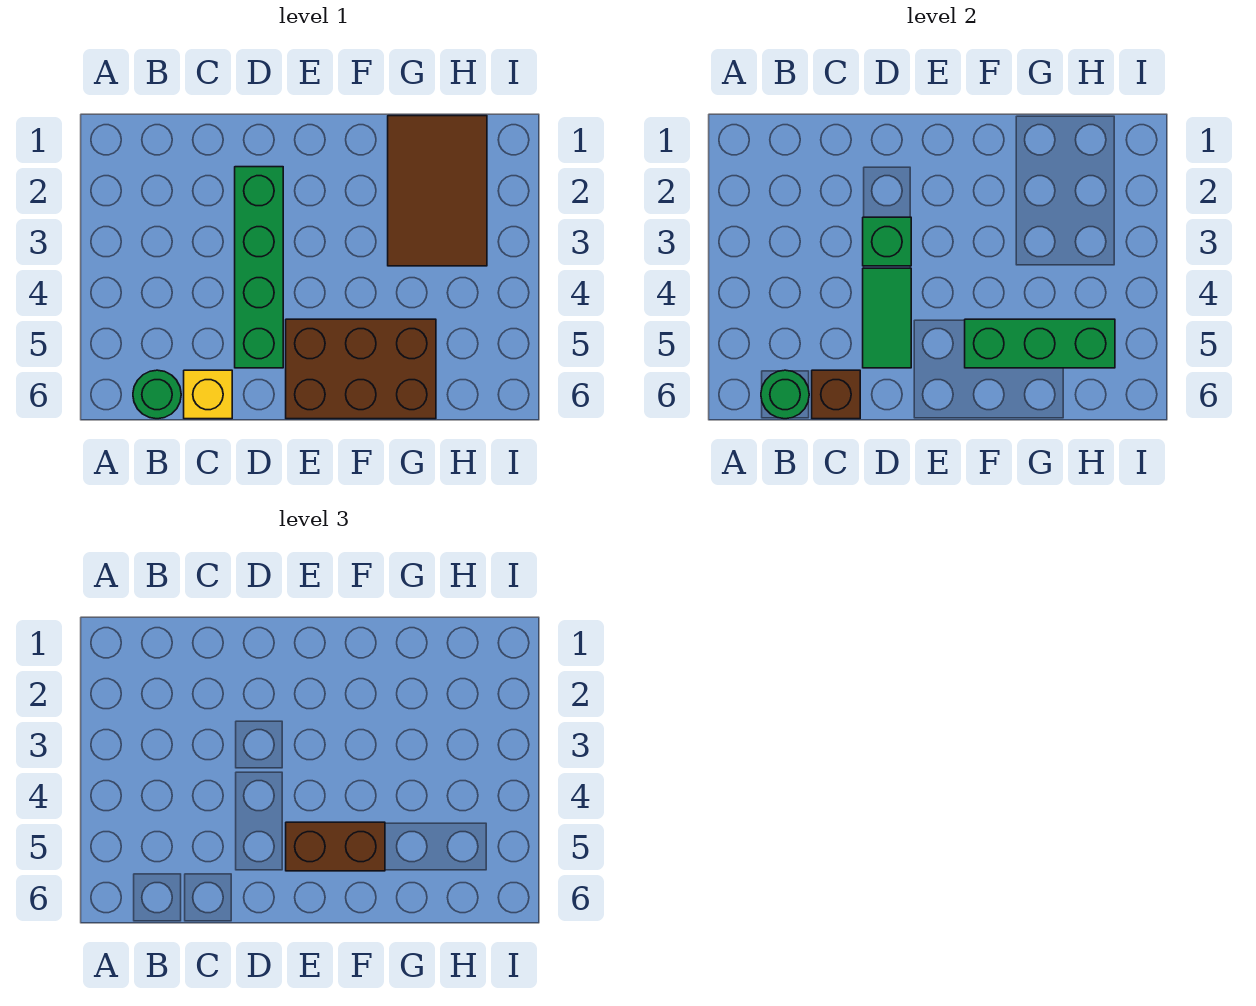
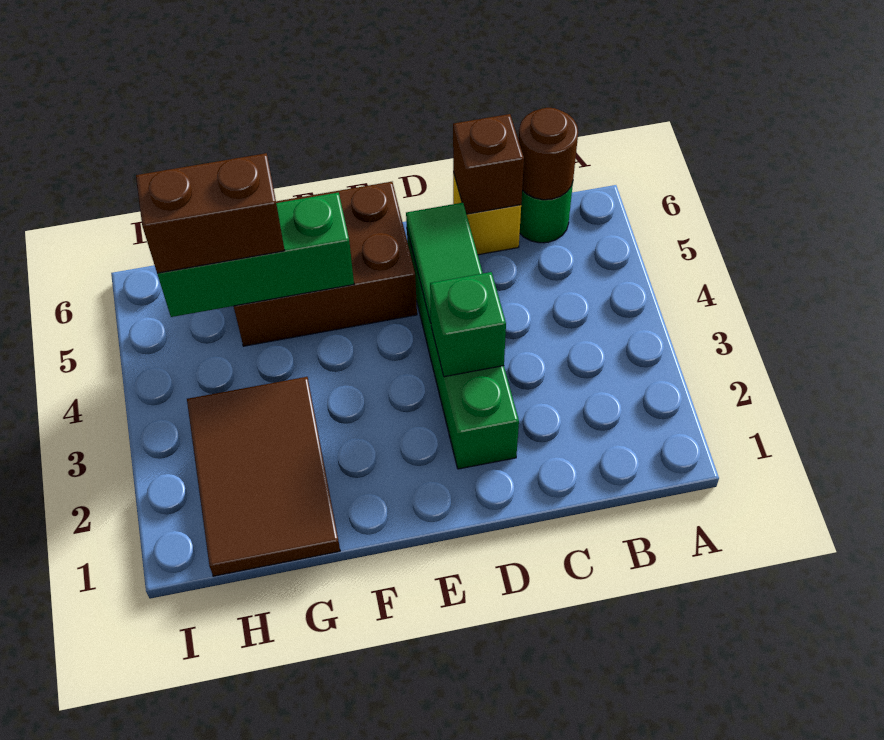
green 1x1 round brick [761,370,809,419] -> brown 1x1 round brick [519,108,578,200]
brown 1x2 brick [286,822,385,871] -> brown 1x2 brick moved to [136,153,285,273]

